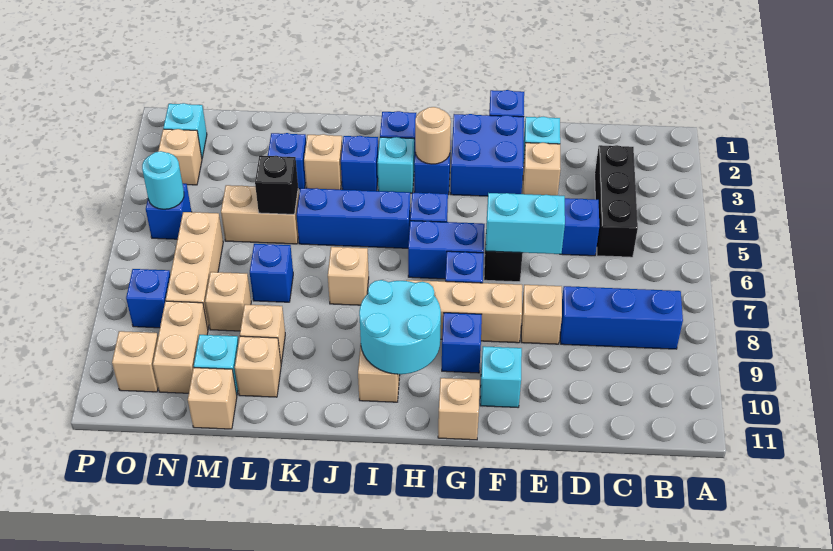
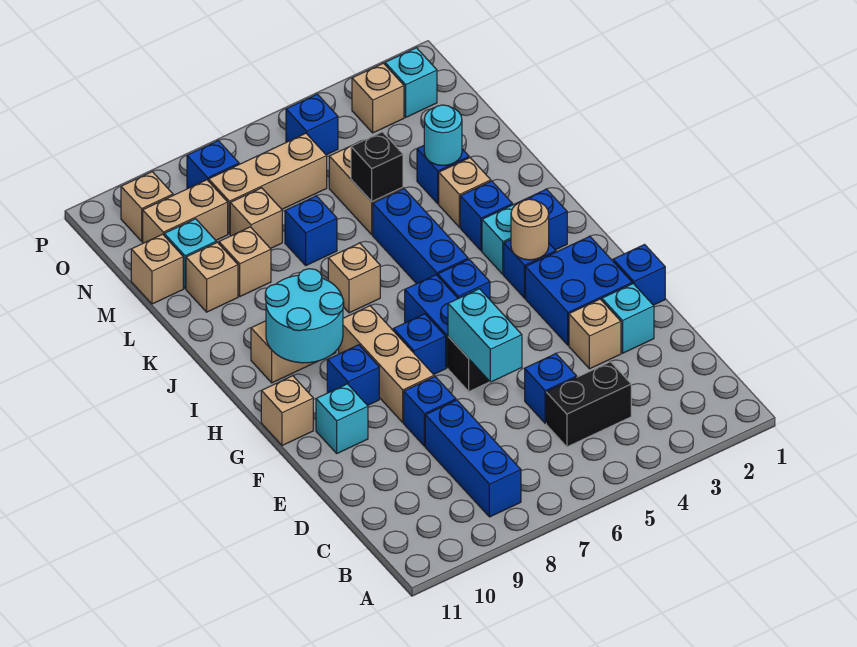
black 1x3 brick [595,145,638,257] -> black 1x2 brick [546,362,631,447]
tan 1x1 brick [521,285,562,344] -> blue 1x1 brick [404,377,456,446]
cyan 1x1 round brick [142,151,184,209] -> cyan 1x1 round brick moved to [424,105,462,166]

